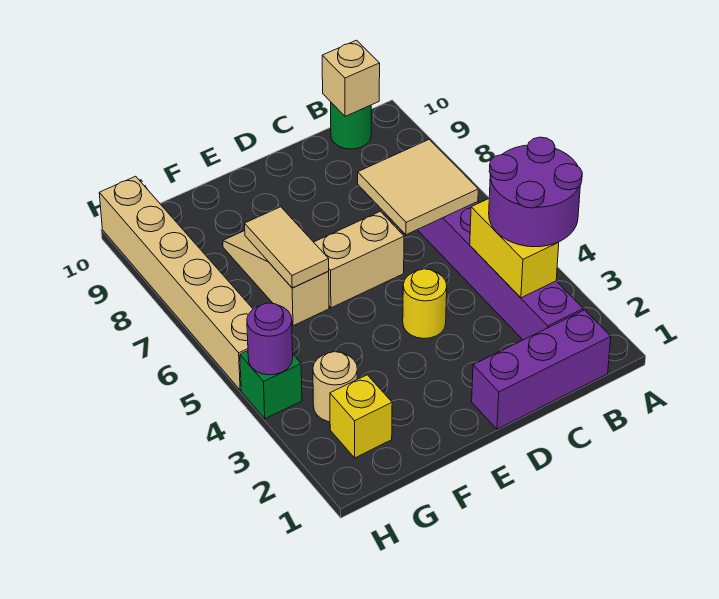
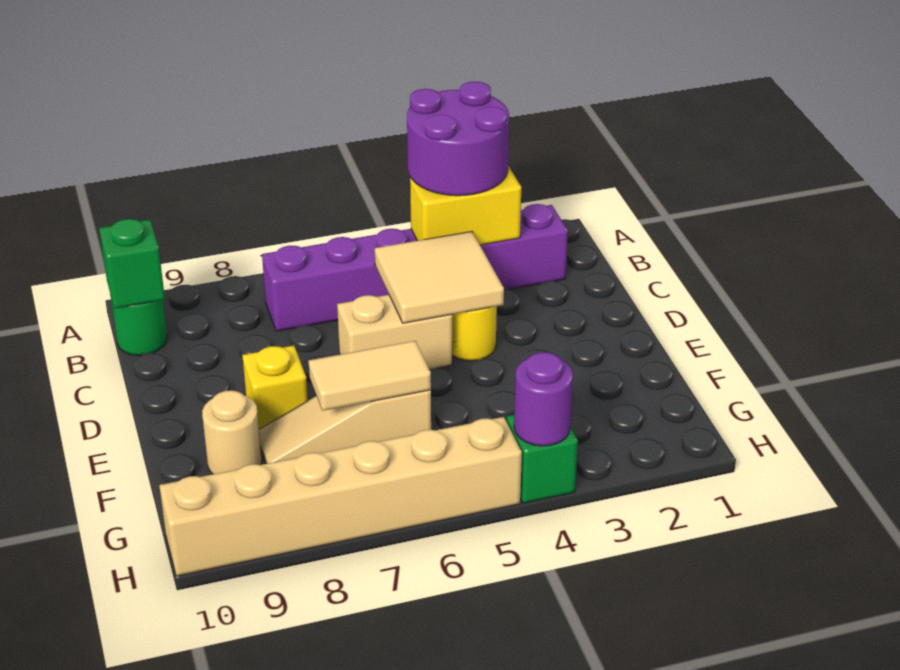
purple 1x3 brick [472,310,611,429] -> none
tan 2x2 tile [358,139,478,235] -> tan 2x2 tile moved to [375,231,504,323]
tan 1x1 brick [322,40,380,116] -> green 1x1 brick [99,219,165,308]
tan 1x2 brick [314,211,404,308] -> tan 1x2 brick turned to [337,295,452,369]
yellow 1x1 brick [330,375,392,458] -> yellow 1x1 brick moved to [242,346,308,429]
tan 1x1 round brick [313,352,357,422] -> tan 1x1 round brick moved to [202,390,262,474]

